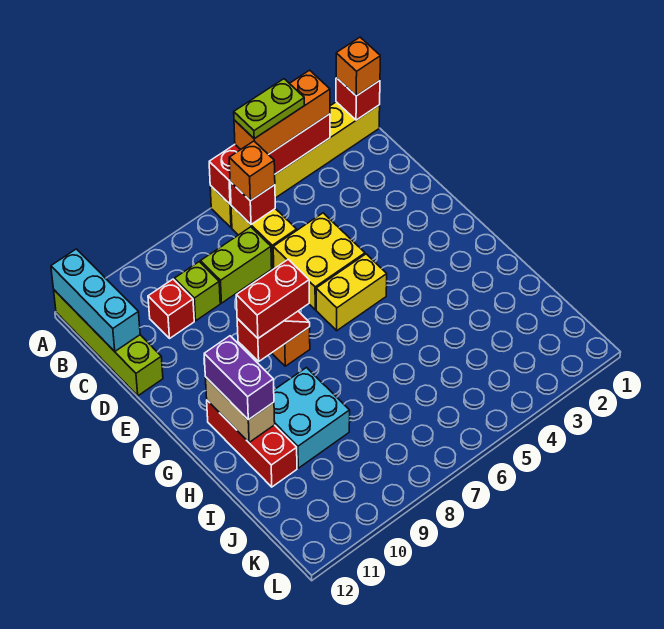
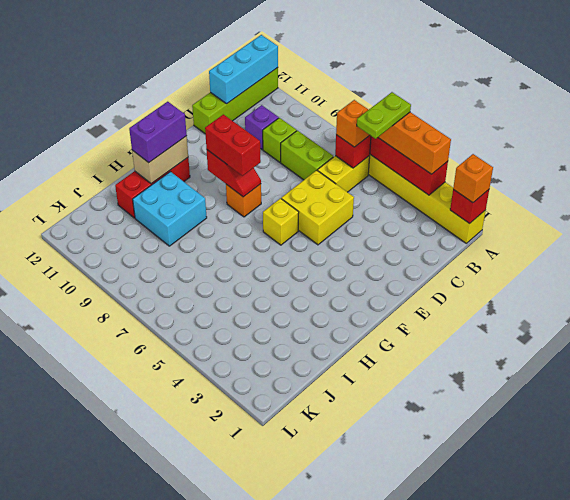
lime 1x2 plate [234,79,305,139] -> lime 1x2 plate turned to [357,92,411,139]
red 1x1 brick [148,279,194,338] -> purple 1x1 brick [245,105,279,150]
yellow 1x2 brick [316,254,387,331] -> yellow 1x1 brick [263,198,299,245]

